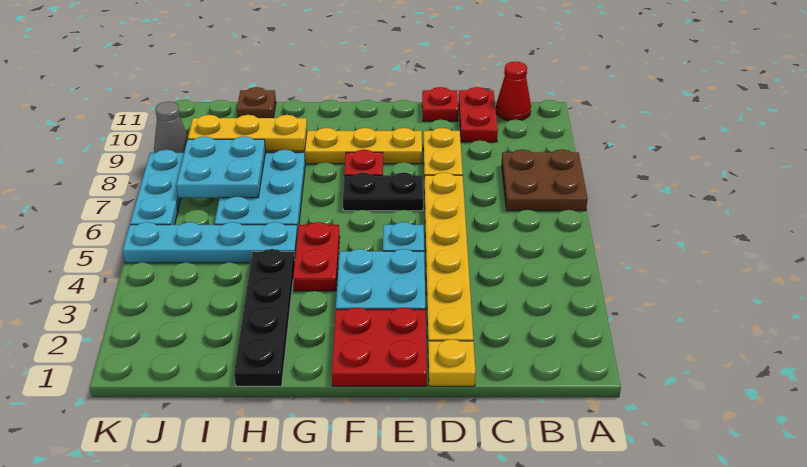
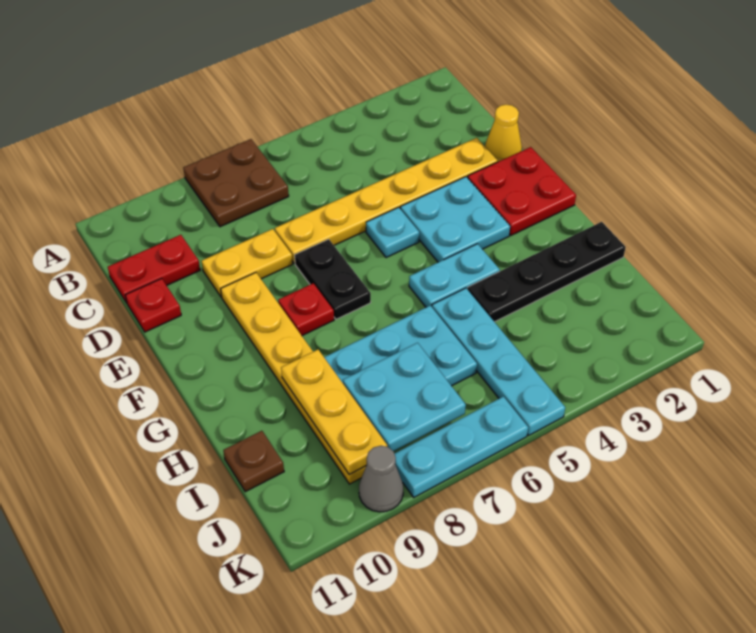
red 1x1 cone [496,62,531,121] -> none
yellow 1x1 plate [428,339,476,386] -> yellow 1x1 cone [485,104,522,162]
red 1x2 plate [293,222,340,291] -> cyan 1x2 plate [409,244,500,307]

